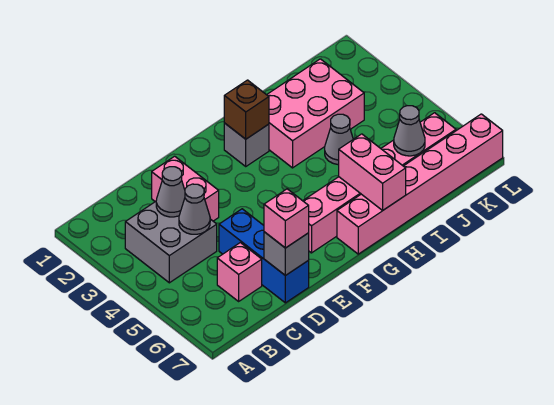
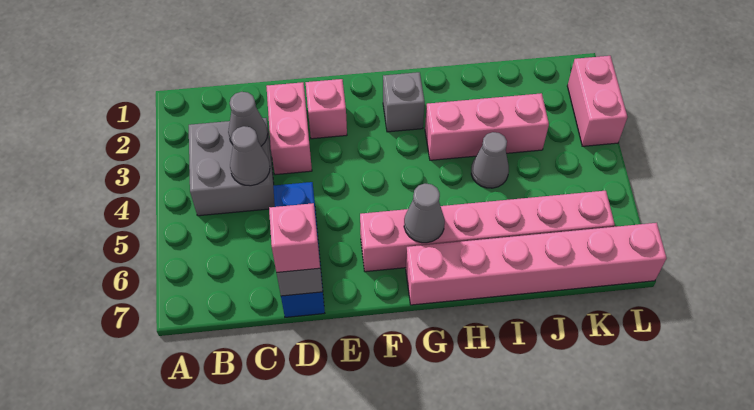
pink 1x1 brick [217,243,262,301] -> pink 1x1 brick moved to [306,79,347,139]
brown 1x1 brick [224,80,269,139] -> none
pink 2x3 brick [267,59,364,168] -> pink 1x3 brick [425,93,549,160]
pink 1x2 brick [339,134,406,210] -> pink 1x2 brick moved to [567,56,627,146]
grey 1x1 cone [394,106,425,156] -> grey 1x1 cone moved to [404,184,445,243]

